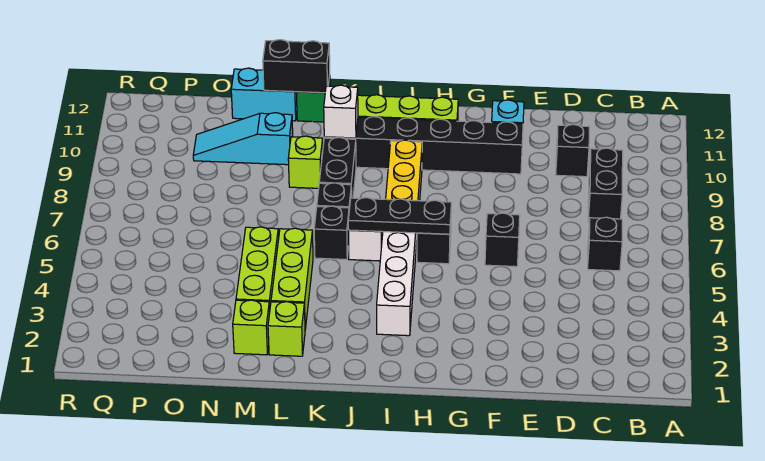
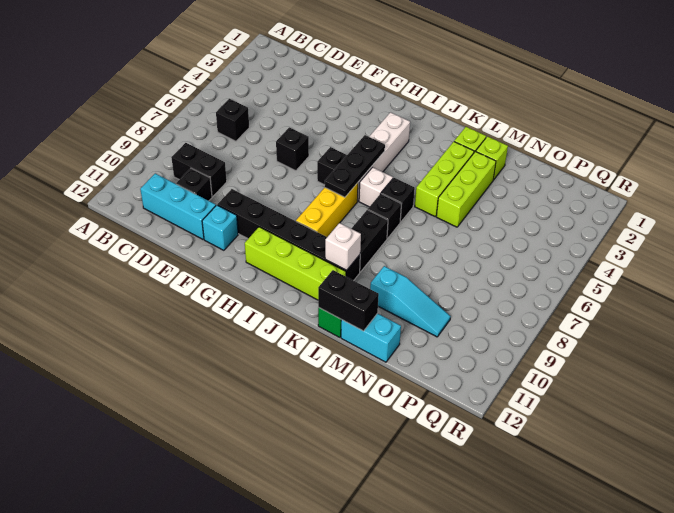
black 1x2 brick [588,148,623,222] -> black 1x2 brick turned to [171,143,227,197]
none -> cyan 1x3 brick [140,173,216,239]
black 1x3 plate [348,198,452,234] -> black 1x3 plate turned to [325,135,385,197]
lime 1x1 brick [288,136,323,188] -> none

